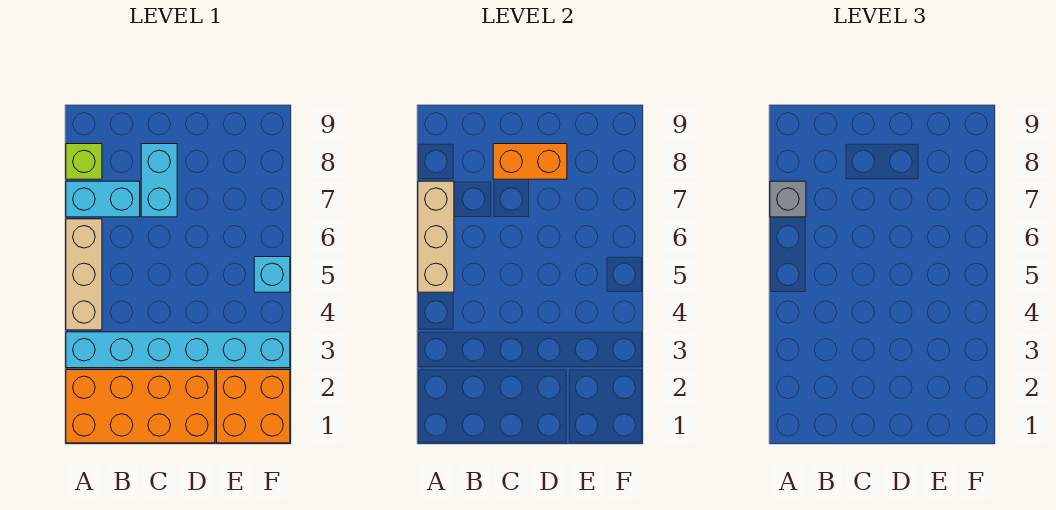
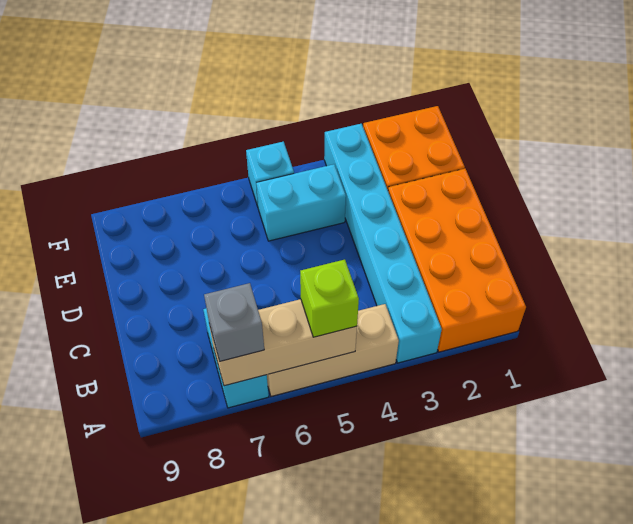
lime 1x1 brick [66,144,102,179] -> lime 1x1 brick moved to [300,260,359,337]
cyan 1x2 brick [141,144,177,217] -> cyan 1x2 brick moved to [256,164,346,241]
orange 1x2 brick [493,144,567,179] -> none

